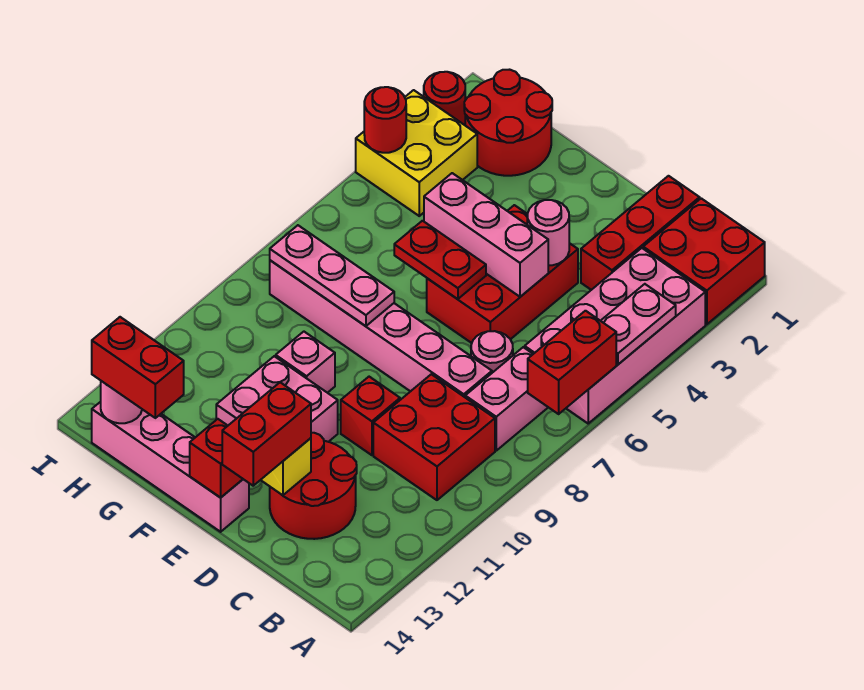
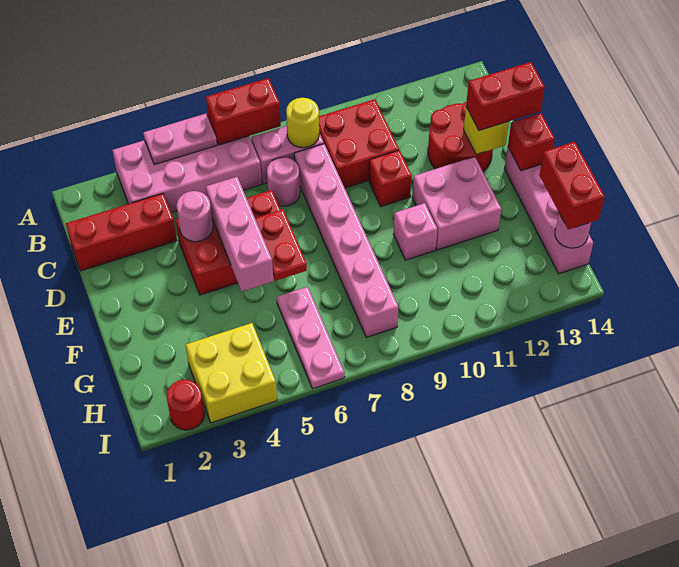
red 2x2 brick [643,198,765,324] -> none
none -> yellow 1x1 round brick [286,98,319,148]
pink 1x3 plate [270,225,394,326] -> pink 1x3 plate moved to [277,287,344,389]
red 2x2 round brick [464,70,552,176] -> none
red 1x1 round brick [364,87,406,153] -> none

